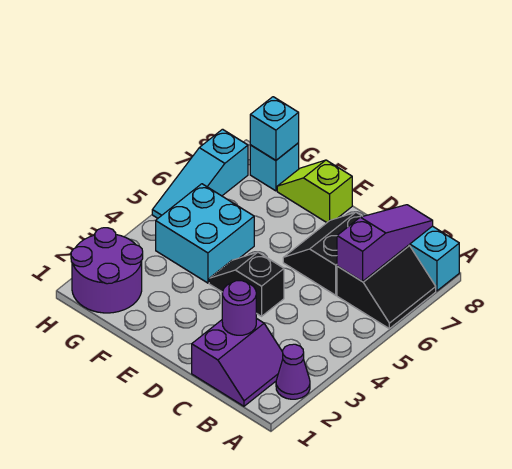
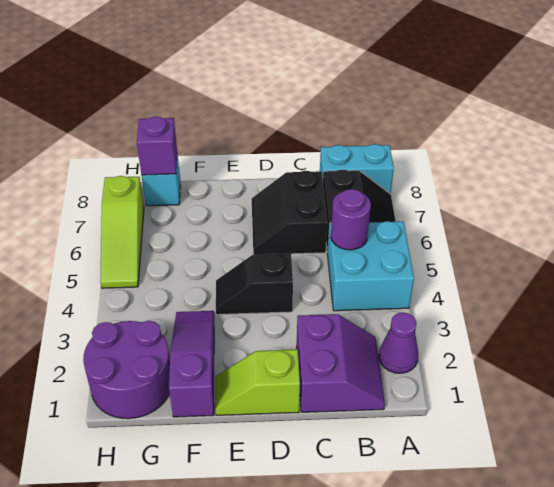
purple 1x3 slope [337,205,433,282] -> purple 1x3 slope moved to [169,311,214,417]
purple 1x1 round brick [222,281,256,335] -> purple 1x1 round brick moved to [331,189,371,250]
lime 1x2 slope [277,160,352,223] -> lime 1x2 slope moved to [216,350,300,415]
cyan 2x2 brick [156,184,254,283] -> cyan 2x2 brick moved to [327,221,414,311]
cyan 1x1 brick [250,97,299,160] -> purple 1x1 brick [137,117,177,175]
cyan 1x3 slope [152,129,248,218] -> lime 1x3 slope [100,176,144,288]

